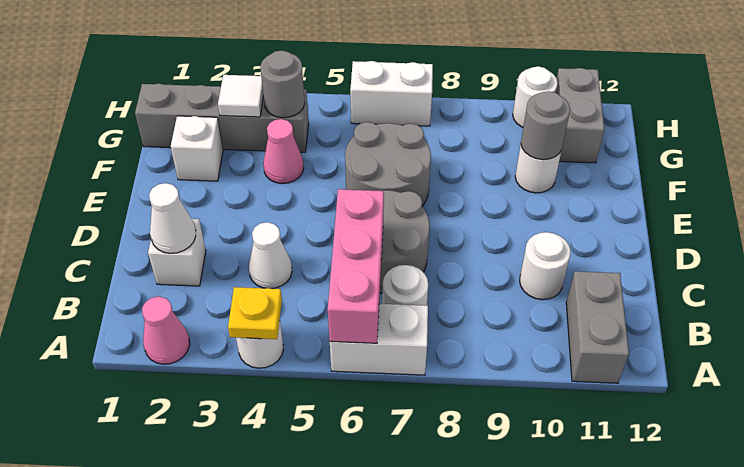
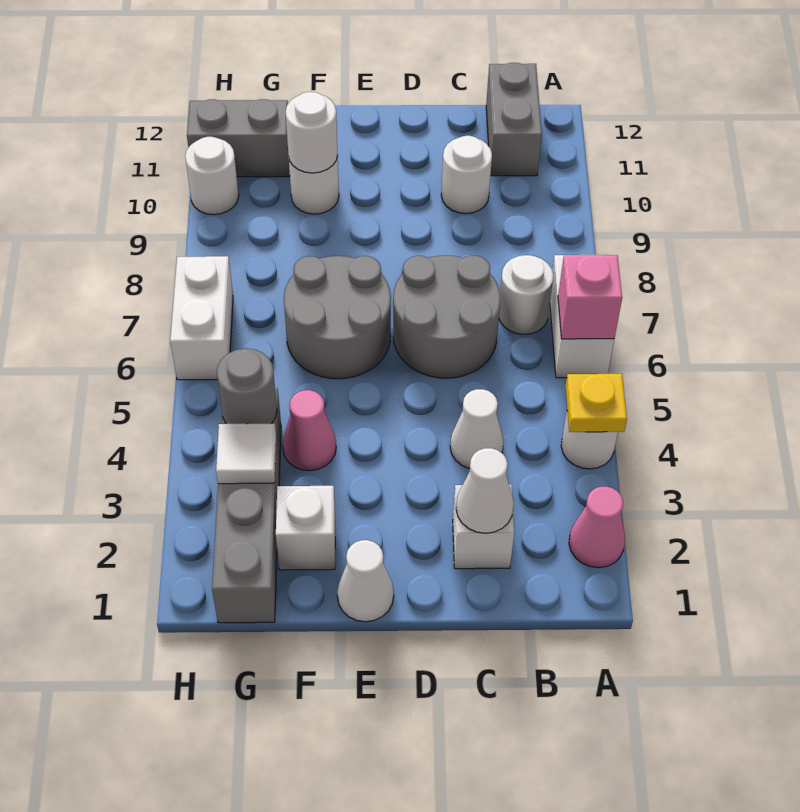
pink 1x3 brick [328,189,384,343] -> pink 1x1 brick [558,255,622,339]
grey 1x2 brick [566,271,629,383] -> grey 1x2 brick turned to [486,63,542,176]
none -> white 1x1 cone [337,540,394,622]
grey 1x1 round brick [521,91,570,160] -> white 1x1 round brick [286,92,338,173]

